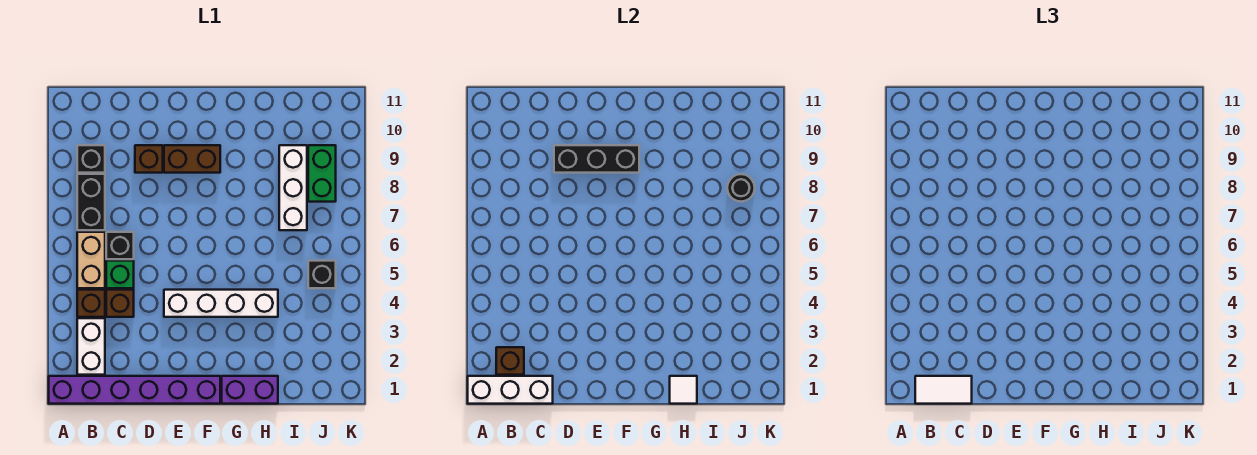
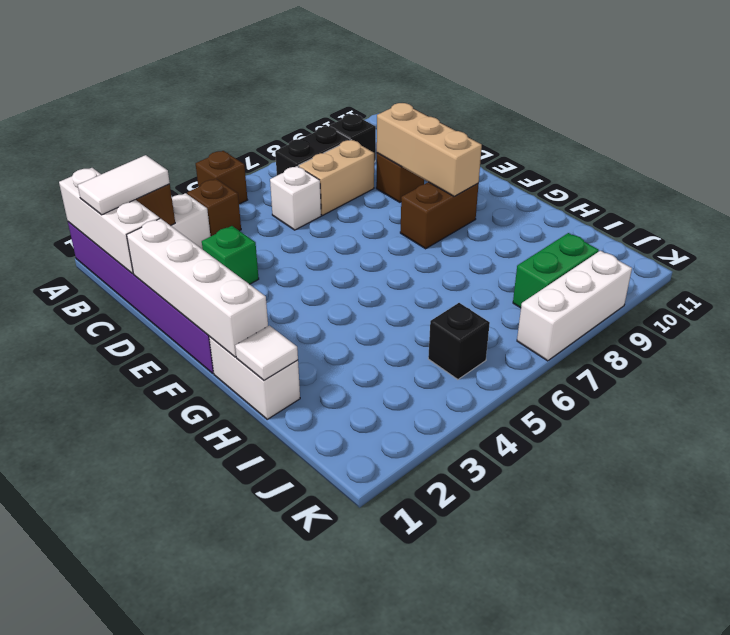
white 1x2 tile [915,376,972,404] -> white 1x2 tile turned to [78,155,170,215]
tan 1x2 brick [77,232,105,288] -> tan 1x2 brick moved to [298,140,374,215]
brown 1x1 brick [106,290,134,317] -> brown 1x1 brick moved to [196,151,247,204]
green 1x1 brick [106,261,134,288] -> green 1x1 brick moved to [202,226,259,284]
black 1x1 brick [106,232,134,259] -> white 1x1 brick [270,166,321,230]
black 1x3 brick [554,145,639,173] -> tan 1x3 brick [377,103,482,197]
white 1x4 brick [164,290,278,317] -> white 1x4 brick moved to [127,219,268,357]
brown 1x2 brick [164,145,220,173] -> brown 1x2 brick turned to [400,182,479,249]
purple 1x2 brick [222,376,278,404] -> white 1x2 brick [209,337,300,419]
white 1x3 brick [279,145,307,230] -> white 1x3 brick moved to [517,251,632,361]
black 1x1 round brick [727,174,755,202] -> none

